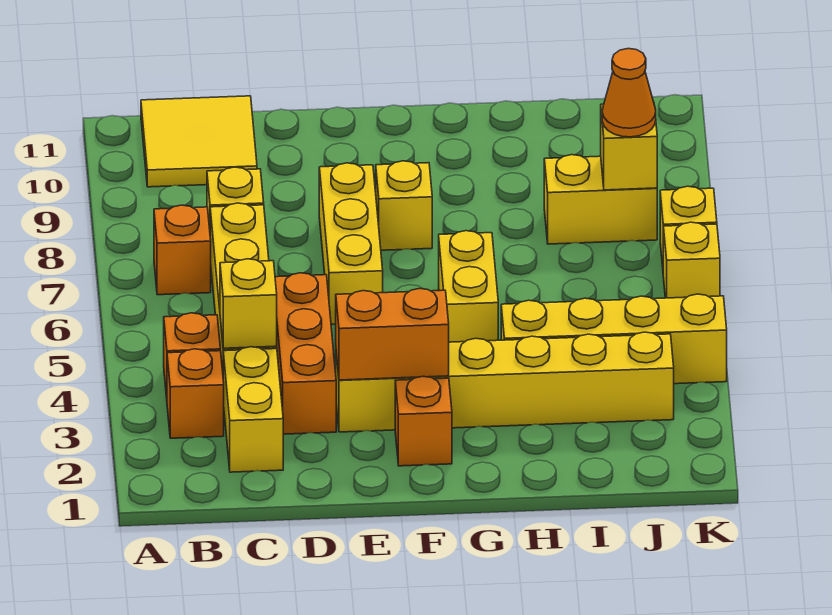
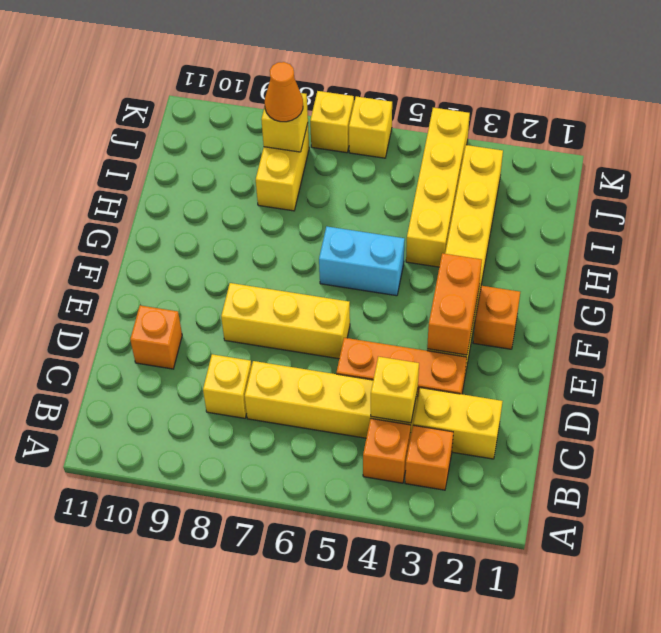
orange 1x1 brick [154,205,211,295] -> orange 1x1 brick moved to [130,305,182,369]
yellow 2x2 tile [141,96,257,187] -> none
yellow 1x1 brick [376,161,432,250] -> none
yellow 1x2 brick [439,231,498,342] -> cyan 1x2 brick [319,227,405,296]

